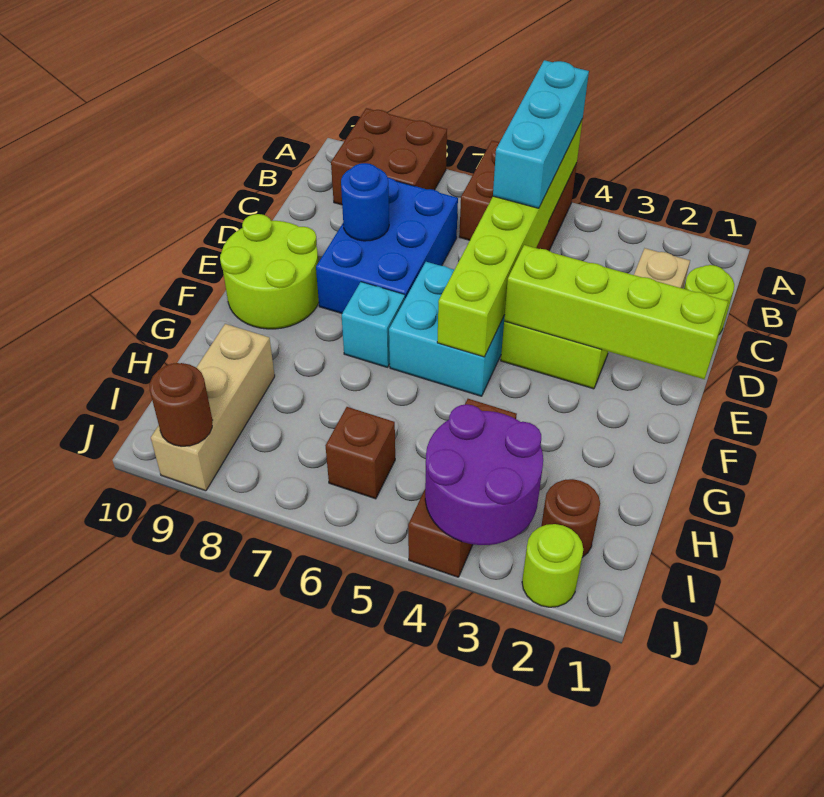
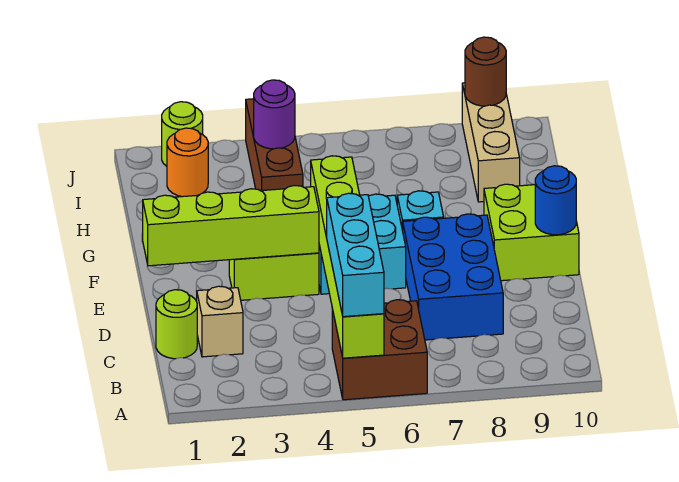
brown 2x2 brick [331,108,447,205] -> none
blue 1x1 round brick [341,163,389,241] -> blue 1x1 round brick moved to [535,166,576,235]
lime 2x2 round brick [220,214,319,329] -> lime 2x2 brick [484,184,579,281]
brown 1x1 round brick [541,479,600,557] -> orange 1x1 round brick [167,128,208,197]
purple 2x2 round brick [425,404,543,545] -> purple 1x1 round brick [254,80,295,149]
brown 1x1 brick [326,407,395,499] -> none

